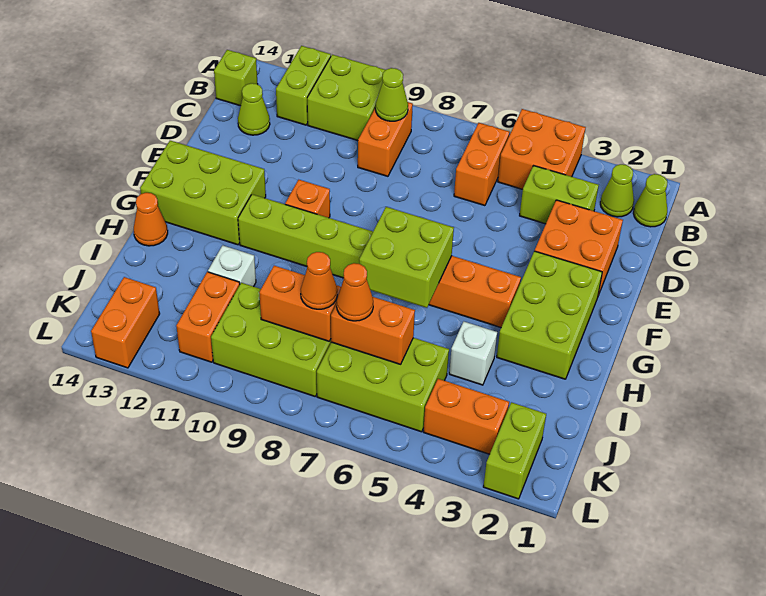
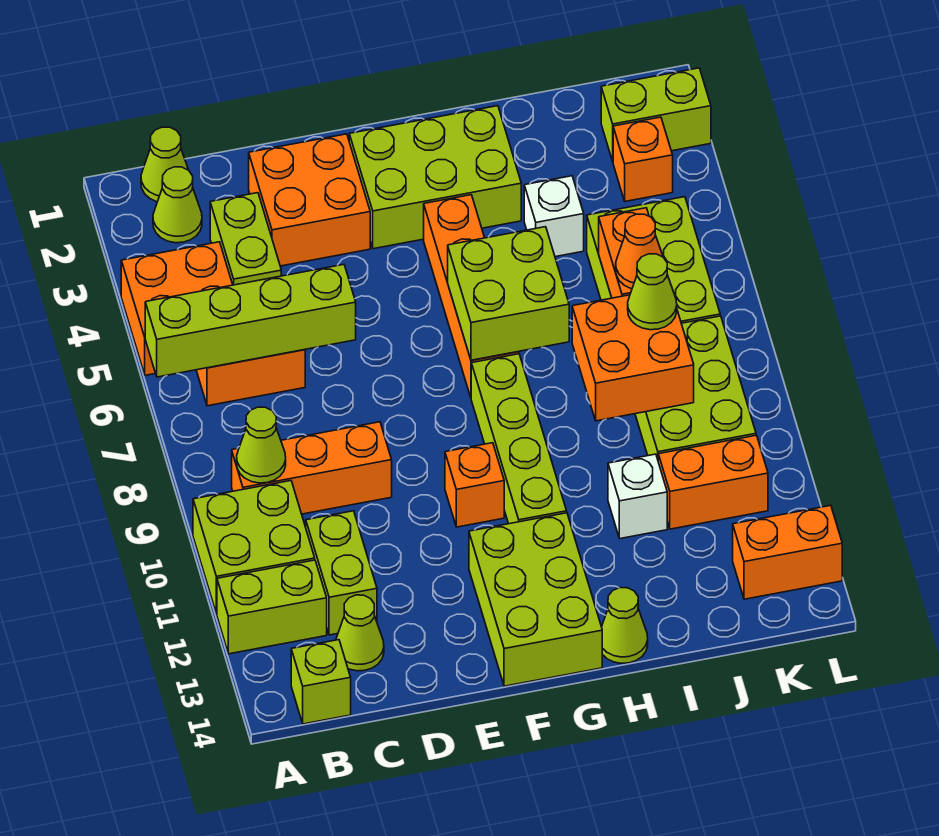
none -> lime 1x4 brick [145,265,356,377]
orange 1x2 brick [358,102,413,176] -> orange 1x3 brick [232,422,392,514]
none -> lime 1x2 brick [306,511,377,635]
orange 1x1 cone [134,193,168,246] -> lime 1x1 cone [602,588,648,663]
orange 1x2 brick [259,266,341,341] -> orange 2x2 brick [572,295,694,421]
orange 1x1 cone [301,252,337,309] -> lime 1x1 cone [628,254,677,330]
orange 1x2 brick [423,379,509,454] -> orange 1x1 brick [613,117,673,201]

